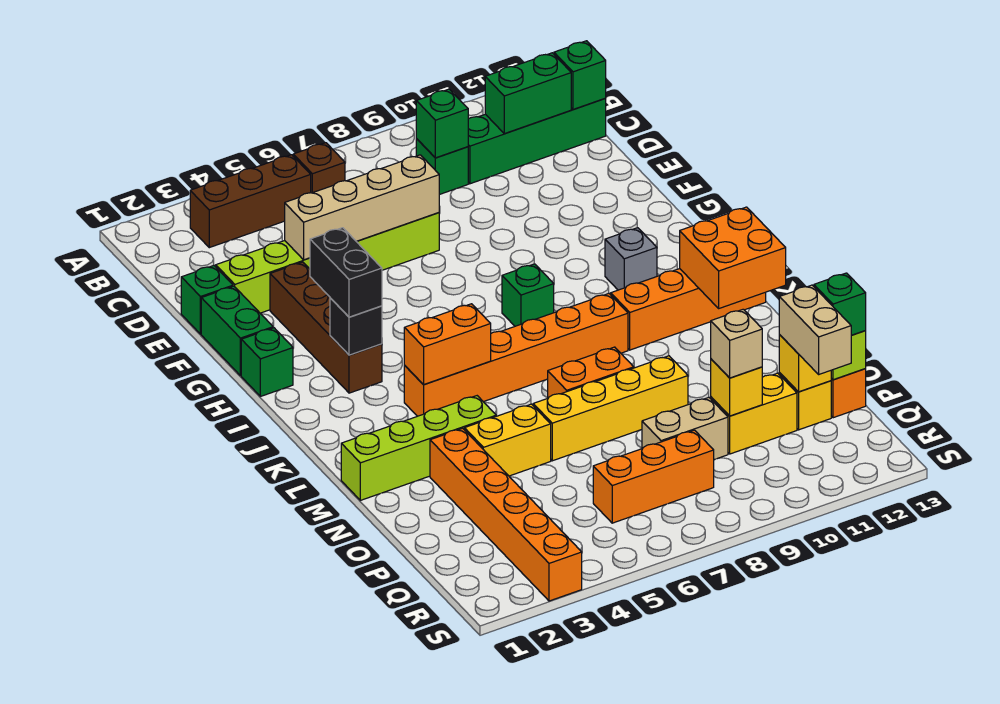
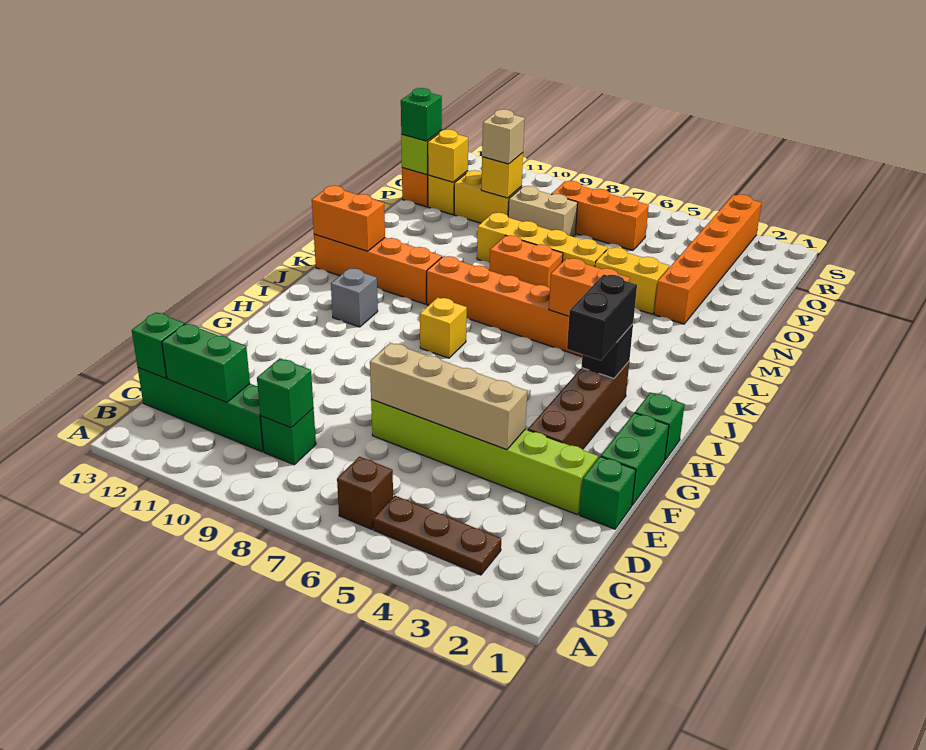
brown 1x3 brick [190,155,311,248] -> brown 1x3 plate [373,496,501,575]
green 1x1 brick [502,264,554,326] -> yellow 1x1 brick [420,297,467,358]
orange 2x2 brick [680,207,786,308] -> orange 1x2 brick [312,186,385,251]
lime 1x4 brick [341,396,496,500] -> none
tan 1x2 brick [779,285,852,374] -> none

